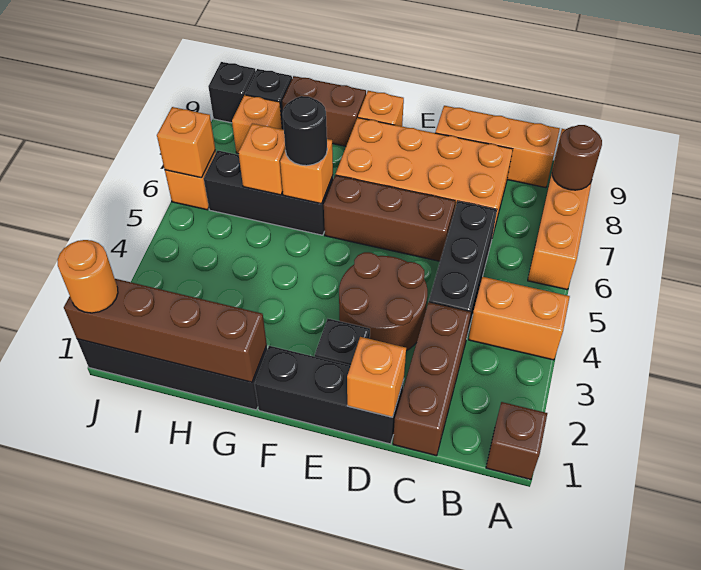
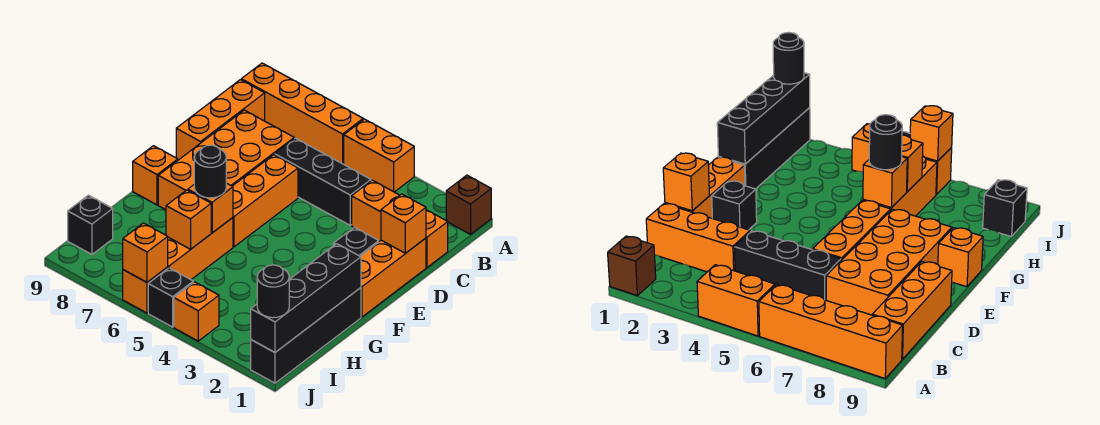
orange 1x2 brick [469,277,570,360] -> orange 1x2 brick turned to [344,119,414,192]
brown 1x1 round brick [552,125,602,190] -> none
brown 1x3 brick [393,302,471,456] -> orange 1x3 brick [352,180,448,267]
black 1x3 brick [254,346,404,444] -> orange 1x3 brick [360,238,426,317]
brown 2x2 round brick [339,252,427,351] -> none
brown 1x3 brick [324,175,455,261] -> orange 1x3 brick [232,155,298,247]
brown 1x4 brick [64,279,267,382] -> black 1x4 brick [251,244,361,352]
black 1x3 brick [204,150,333,235] -> orange 1x3 brick [168,218,233,280]
brown 1x2 brick [282,76,366,146] -> none
orange 1x1 brick [232,95,282,154] -> orange 1x1 brick moved to [174,282,219,341]
orange 1x1 round brick [58,240,118,313] -> black 1x1 round brick [257,265,289,318]
black 1x1 brick [208,62,256,123] -> black 1x1 brick moved to [148,268,193,327]

